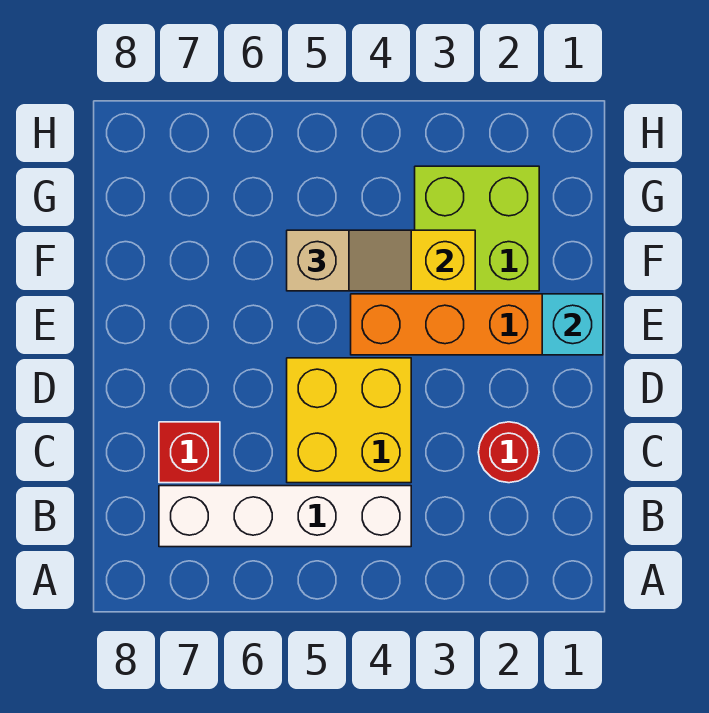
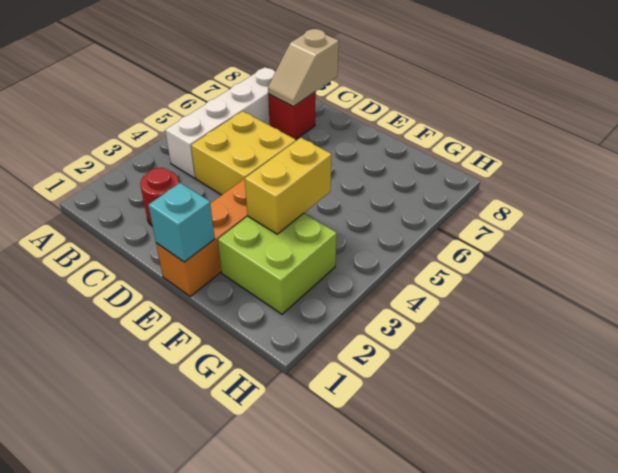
tan 1x2 slope [287,230,411,291] -> tan 1x2 slope moved to [268,29,339,107]

